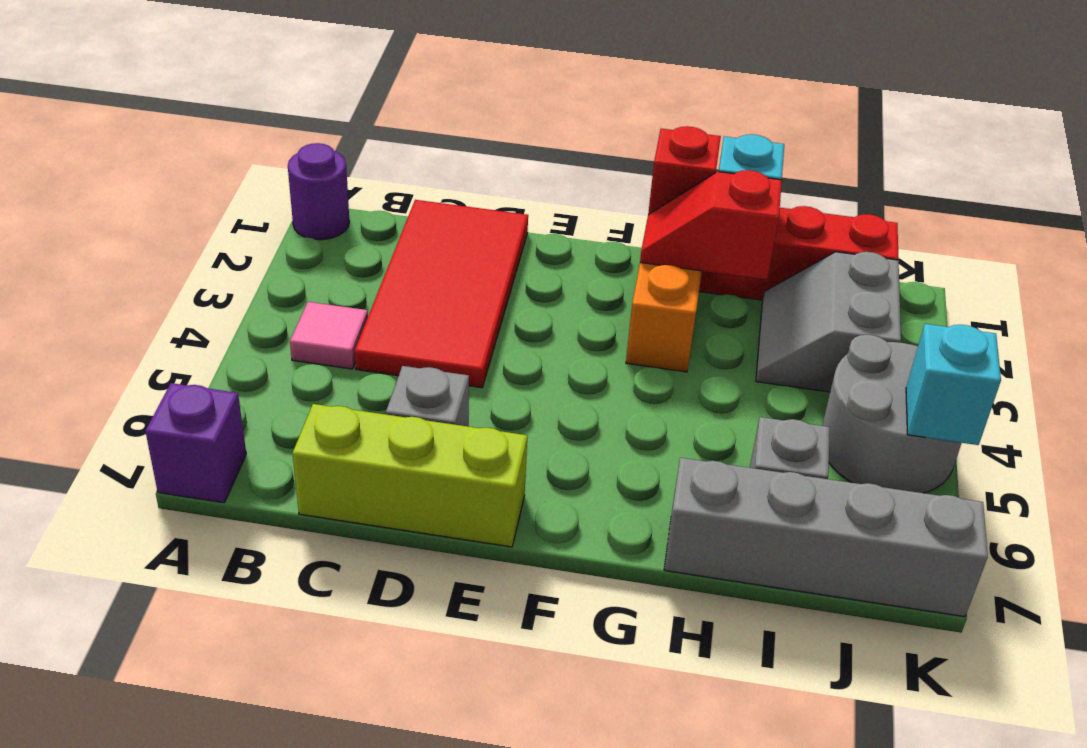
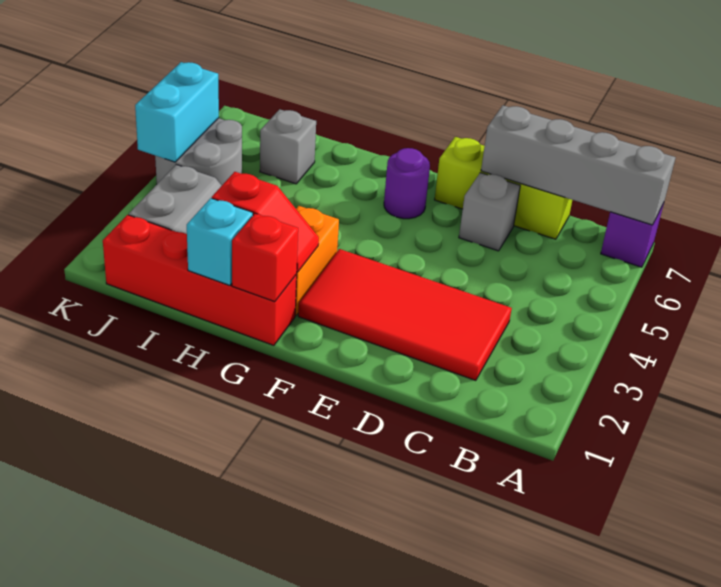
purple 1x1 round brick [288,143,349,240] -> purple 1x1 round brick moved to [384,148,430,219]
pink 1x1 tile [290,302,368,369] -> none
red 2x4 tile [355,200,528,388] -> red 2x4 tile turned to [298,249,512,381]
grey 1x4 brick [664,458,988,617] -> grey 1x4 brick moved to [481,105,676,225]
cyan 1x1 brick [906,324,1001,445] -> cyan 1x2 brick [135,62,219,162]

